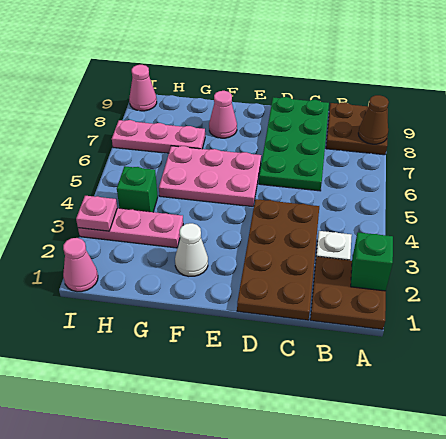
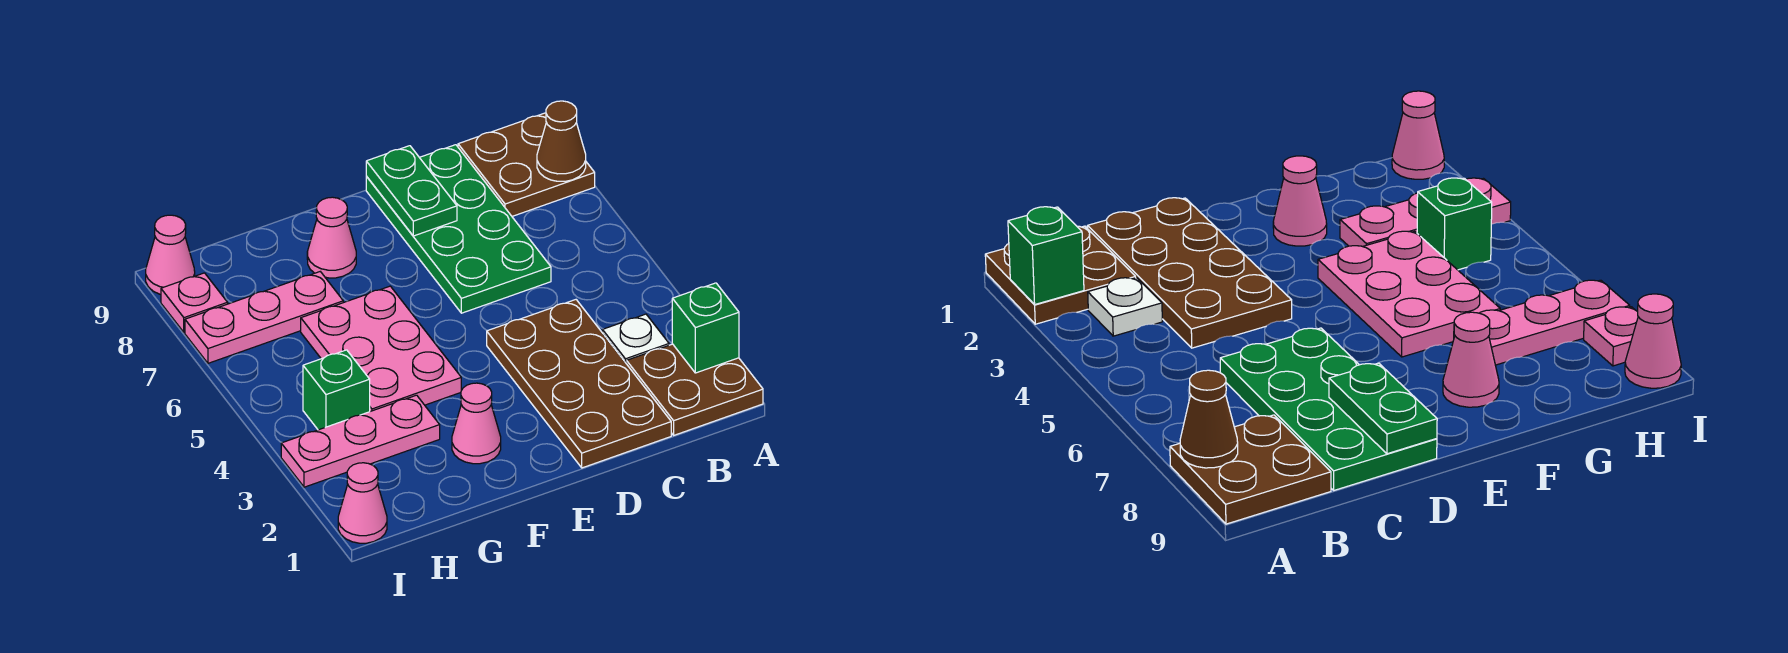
none -> green 1x2 plate [366,146,457,236]
pink 2x3 plate [159,146,261,207] -> pink 2x3 plate turned to [301,286,461,411]
white 1x1 cone [175,223,208,276] -> pink 1x1 cone [452,383,501,464]
pink 1x1 plate [76,196,117,231] -> pink 1x1 plate moved to [161,273,228,332]

